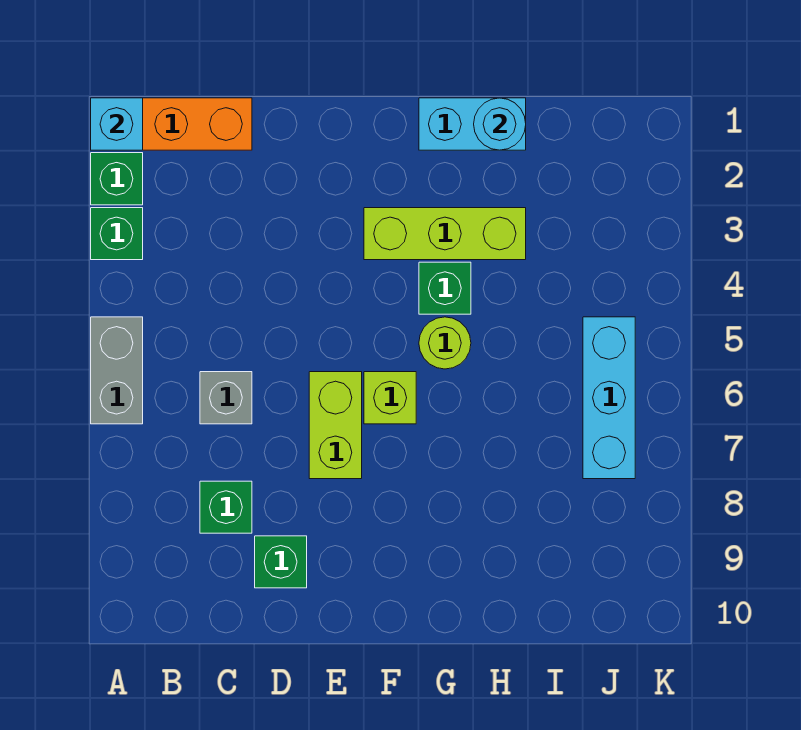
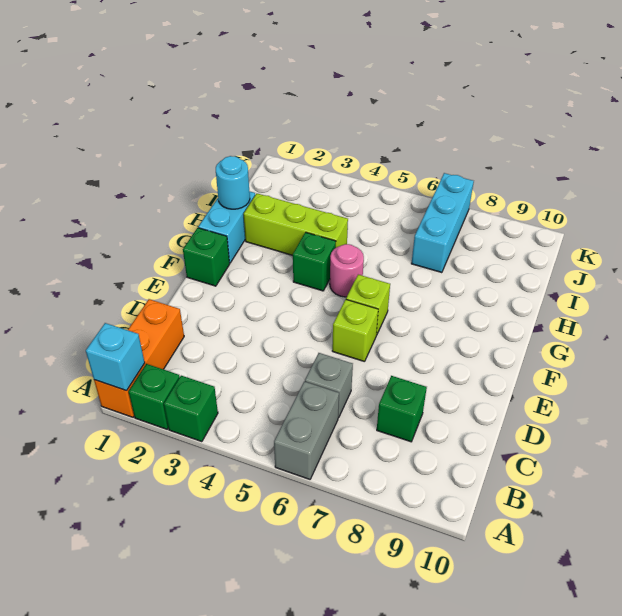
grey 1x2 brick [91,317,143,424] -> grey 1x2 brick turned to [274,381,339,479]
green 1x1 brick [255,536,307,588] -> green 1x1 brick moved to [183,228,230,286]
lime 1x2 brick [309,372,362,479] -> lime 1x1 brick [332,300,378,362]
lime 1x3 brick [364,208,526,260] -> lime 1x3 brick turned to [244,194,348,255]
lime 1x1 round brick [419,317,471,369] -> pink 1x1 round brick [330,244,364,297]
cyan 1x3 brick [583,317,635,479] -> cyan 1x3 brick turned to [411,173,474,273]

